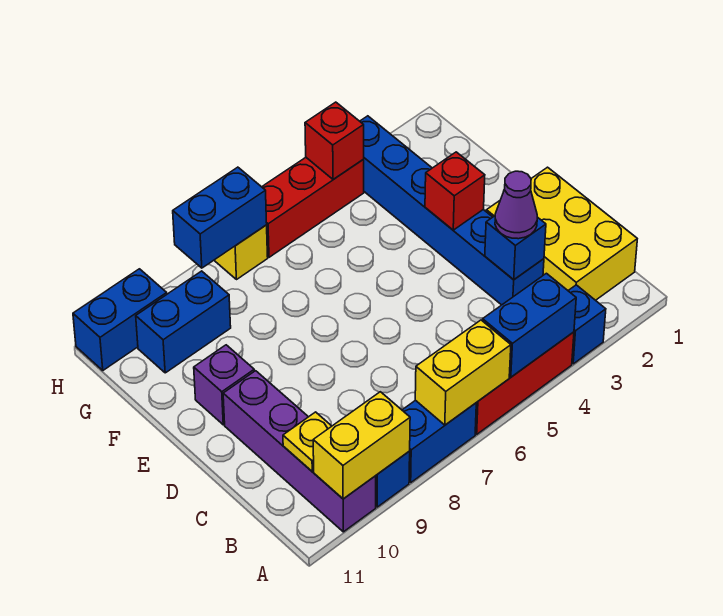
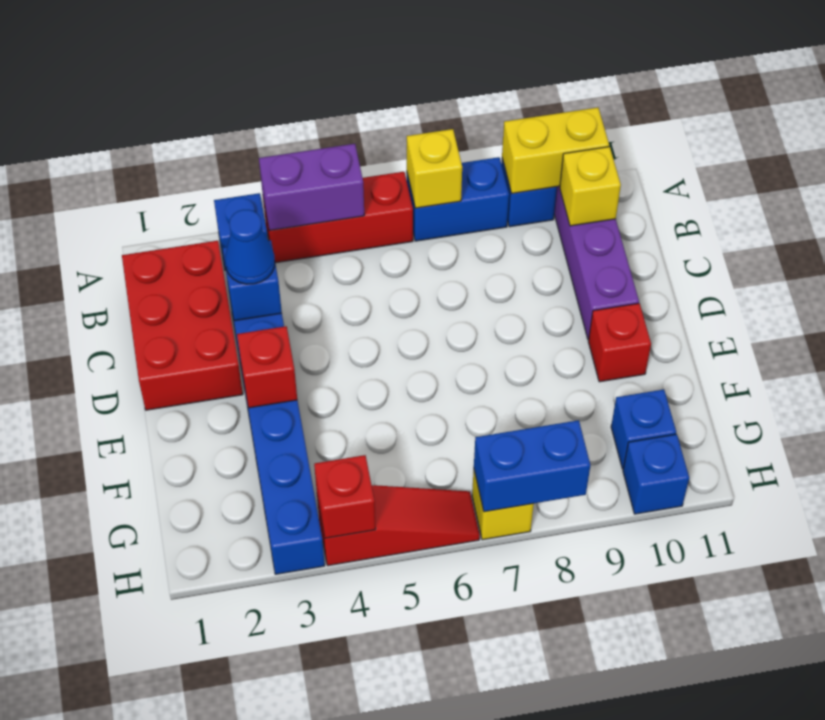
blue 1x2 brick [483,273,576,377] -> purple 1x2 brick [259,144,364,230]
yellow 1x2 brick [415,320,511,425] -> yellow 1x1 brick [407,129,462,208]
yellow 2x3 brick [486,167,637,300] -> red 2x3 brick [122,241,243,410]
yellow 1x1 plate [283,412,331,471] -> yellow 1x1 brick [560,147,621,226]
purple 1x1 cone [495,171,537,239] -> blue 1x1 cone [225,210,275,284]
purple 1x1 brick [194,345,254,425] -> red 1x1 brick [588,303,651,382]
blue 1x2 brick [136,271,231,373] -> blue 1x1 brick [611,390,676,469]
red 1x3 brick [262,157,364,257] -> red 1x3 slope [317,485,480,566]
blue 1x2 brick [73,269,167,370] -> blue 1x1 brick [623,434,689,514]

